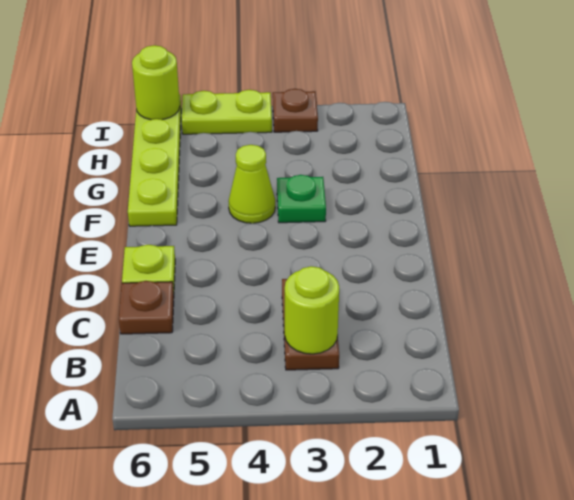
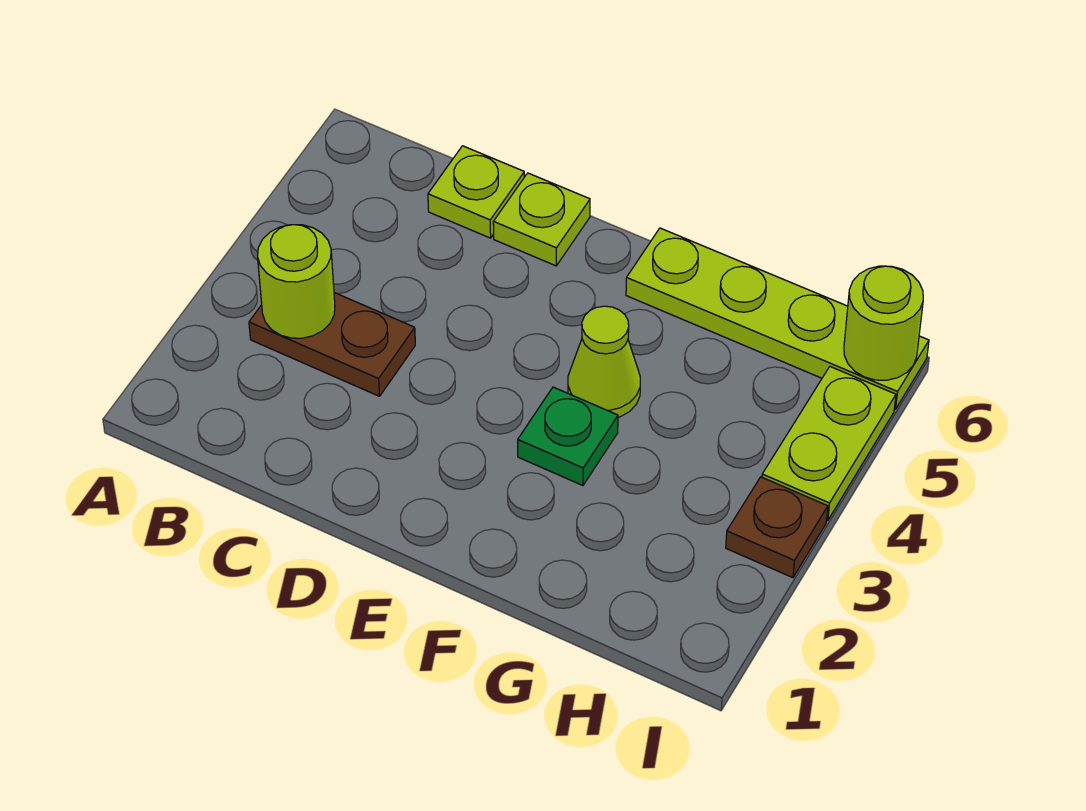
brown 1x1 plate [119,281,174,334] -> lime 1x1 plate [428,146,524,238]

